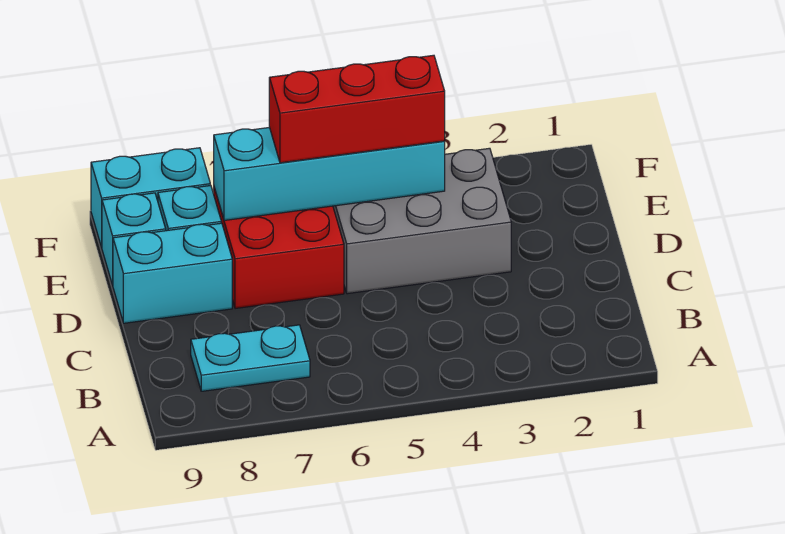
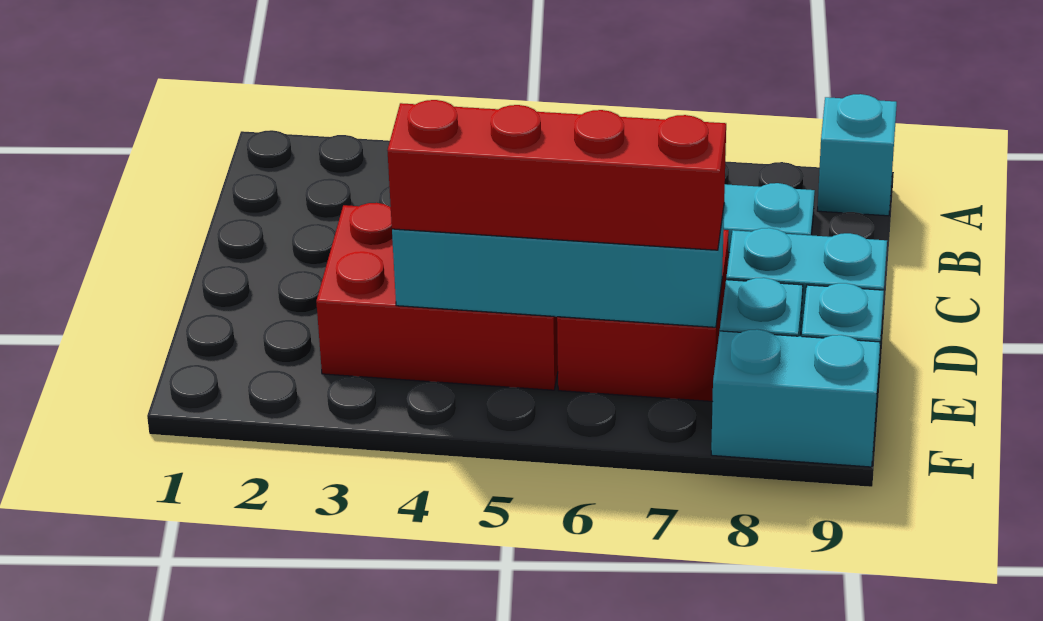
none -> cyan 1x1 brick [817,94,897,216]
grey 2x3 brick [333,148,511,294] -> red 2x3 brick [316,203,558,390]
red 1x3 brick [269,55,445,163] -> red 1x4 brick [387,100,726,250]

